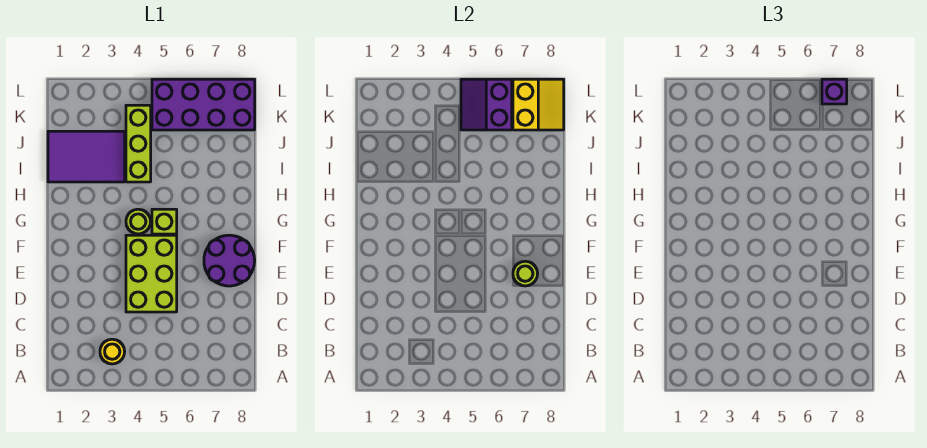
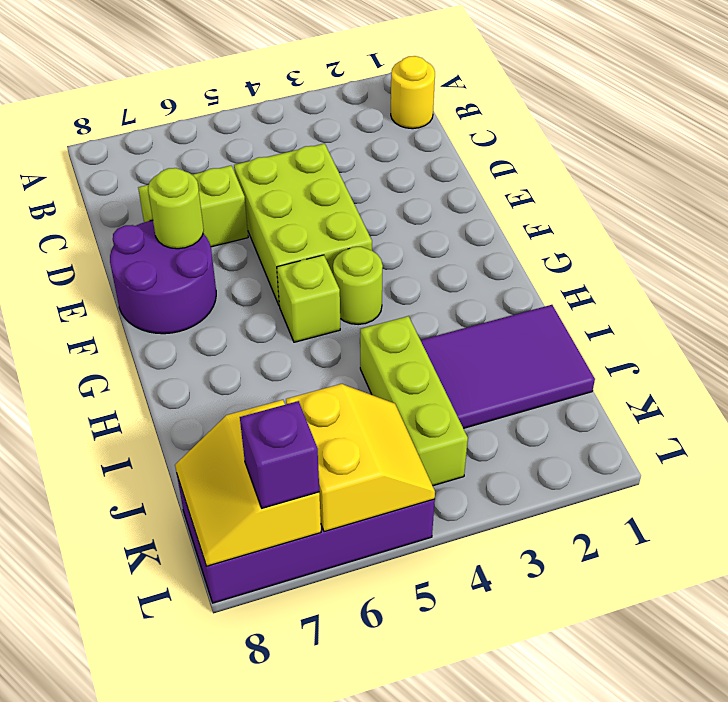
yellow 1x1 round brick [100,339,125,364] -> yellow 1x1 round brick moved to [391,56,435,129]
none -> lime 1x2 brick [138,166,248,247]
purple 2x2 slope [461,79,512,130] -> yellow 2x2 slope [286,384,435,532]

